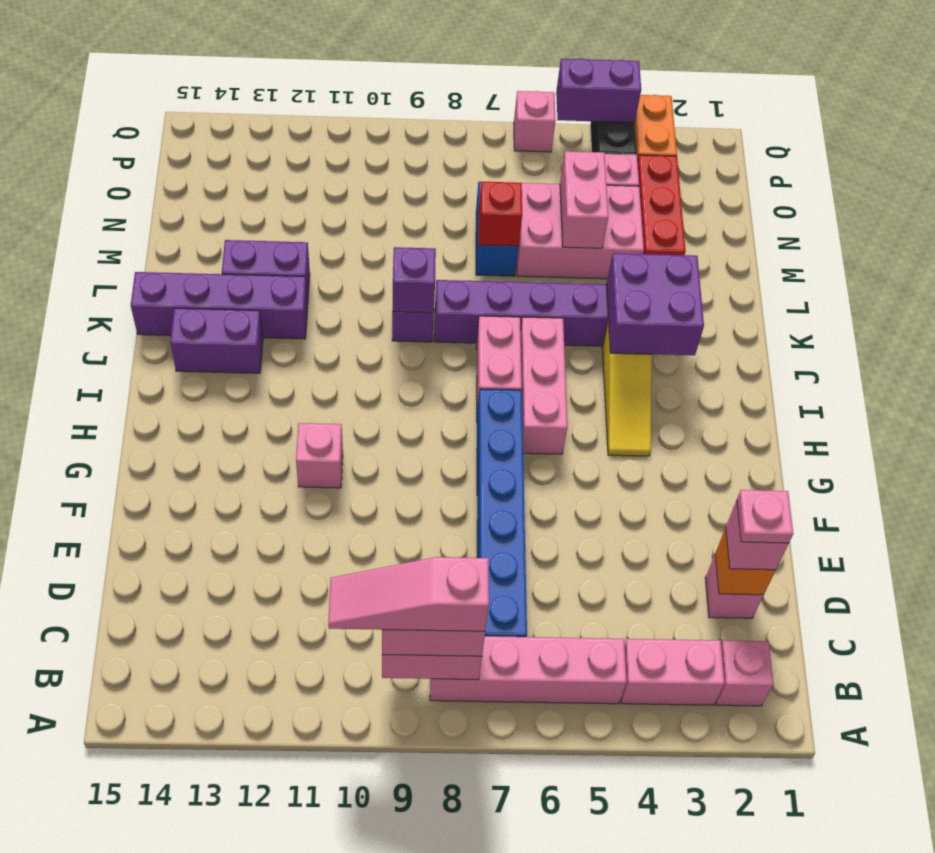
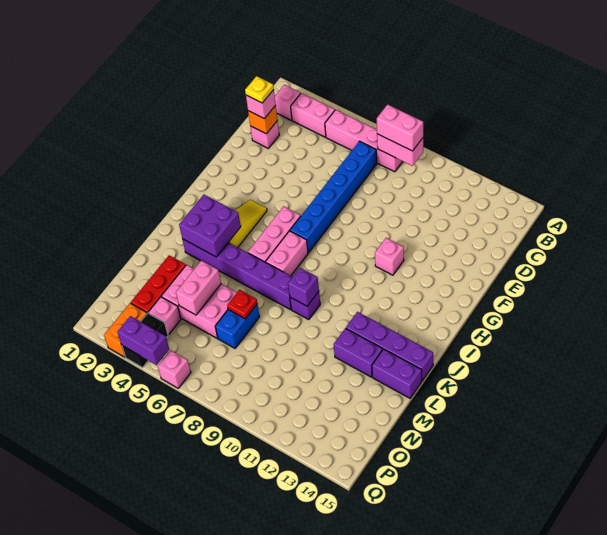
pink 1x3 slope [328,557,489,631] -> none
pink 1x1 plate [737,490,793,543] -> yellow 1x1 plate [245,76,274,103]
purple 1x2 brick [170,308,263,373] -> purple 1x2 brick moved to [372,349,422,398]
red 1x1 brick [479,182,522,246] -> red 1x1 plate [227,290,257,319]

